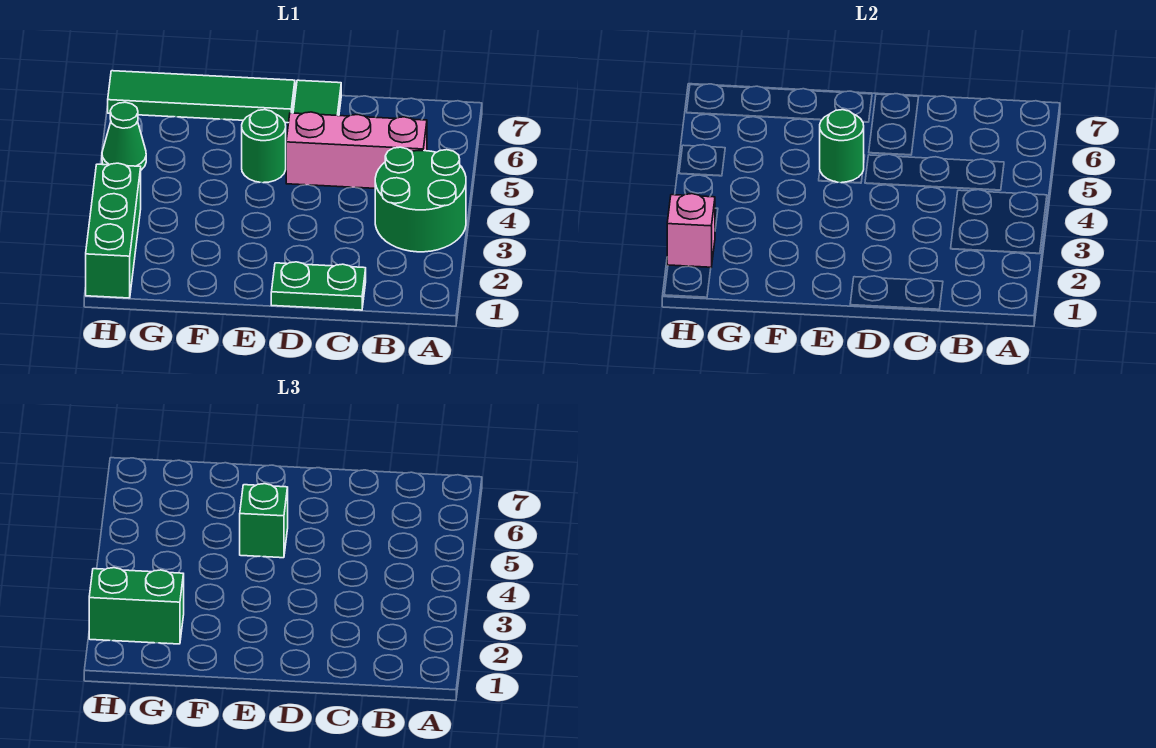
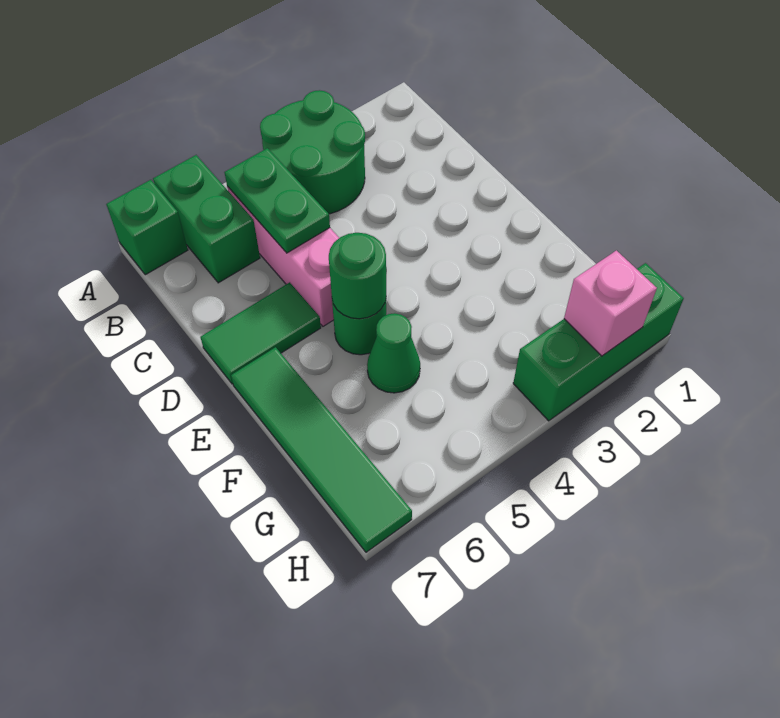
green 1x2 plate [271,262,366,310] -> green 1x2 plate moved to [225,148,330,253]
green 1x1 brick [240,484,288,558] -> green 1x1 brick moved to [106,180,188,275]
green 1x2 brick [89,568,184,644] -> green 1x2 brick moved to [153,155,260,283]
green 1x1 cone [102,102,146,170] -> green 1x1 cone moved to [367,313,420,393]

